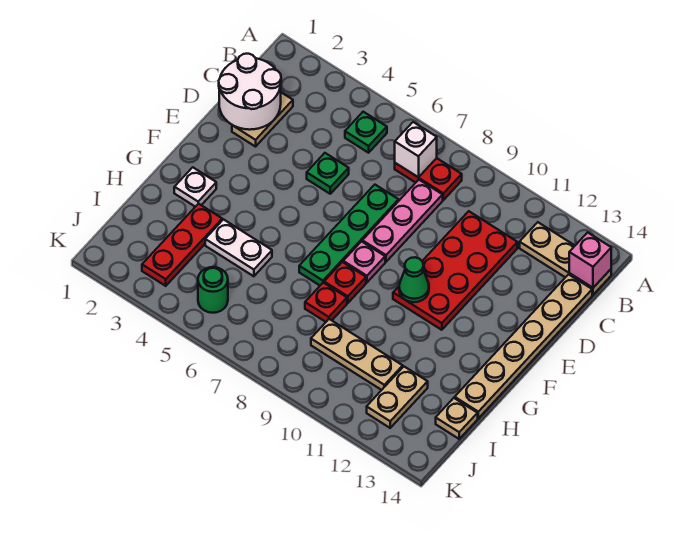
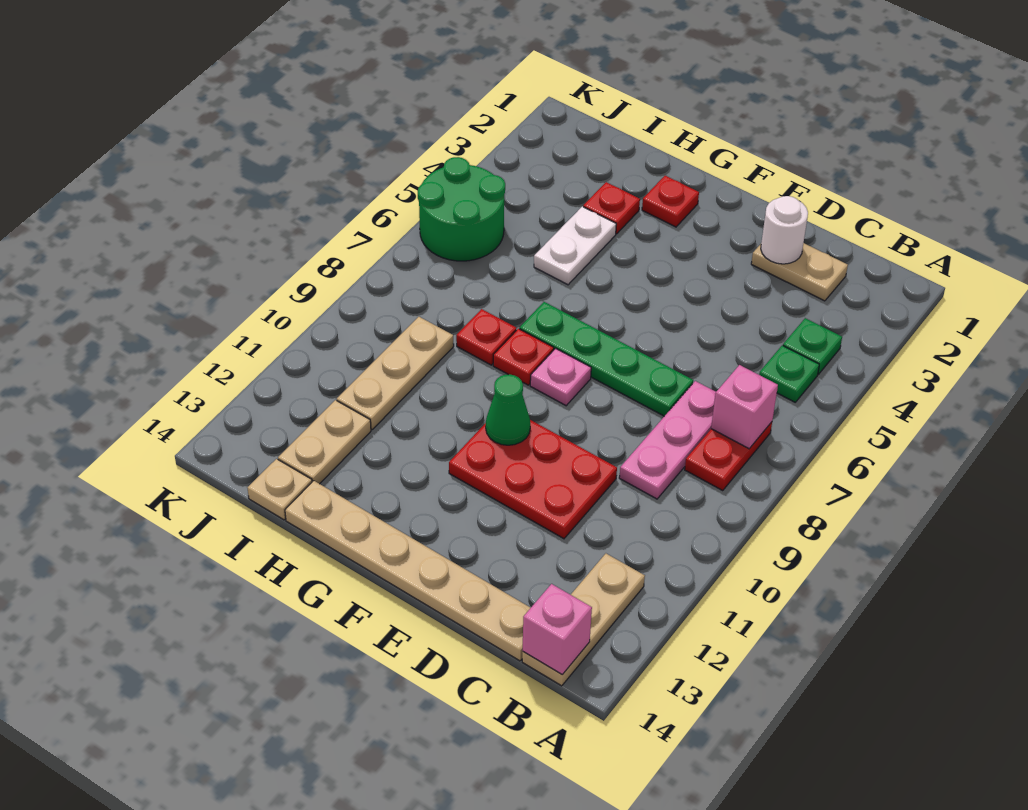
white 1x1 brick [395,122,437,177] -> pink 1x1 brick [711,365,778,449]
white 2x2 round brick [219,54,281,130] -> white 1x1 round brick [761,196,808,264]
pink 1x3 plate [362,180,443,262] -> pink 1x3 plate turned to [619,381,716,499]
red 2x4 plate [393,211,517,330] -> red 2x3 plate [449,420,617,539]
green 1x1 plate [307,153,349,194] -> green 1x1 plate moved to [783,318,842,374]
white 1x1 plate [174,167,216,207] -> red 1x1 plate [642,176,699,227]
red 1x3 plate [142,203,222,286] -> red 1x1 plate [583,182,640,234]
tan 1x2 plate [367,367,428,428] -> tan 1x2 plate turned to [278,400,371,484]
green 1x1 round brick [198,267,228,313] -> green 2x2 round brick [418,157,505,261]

